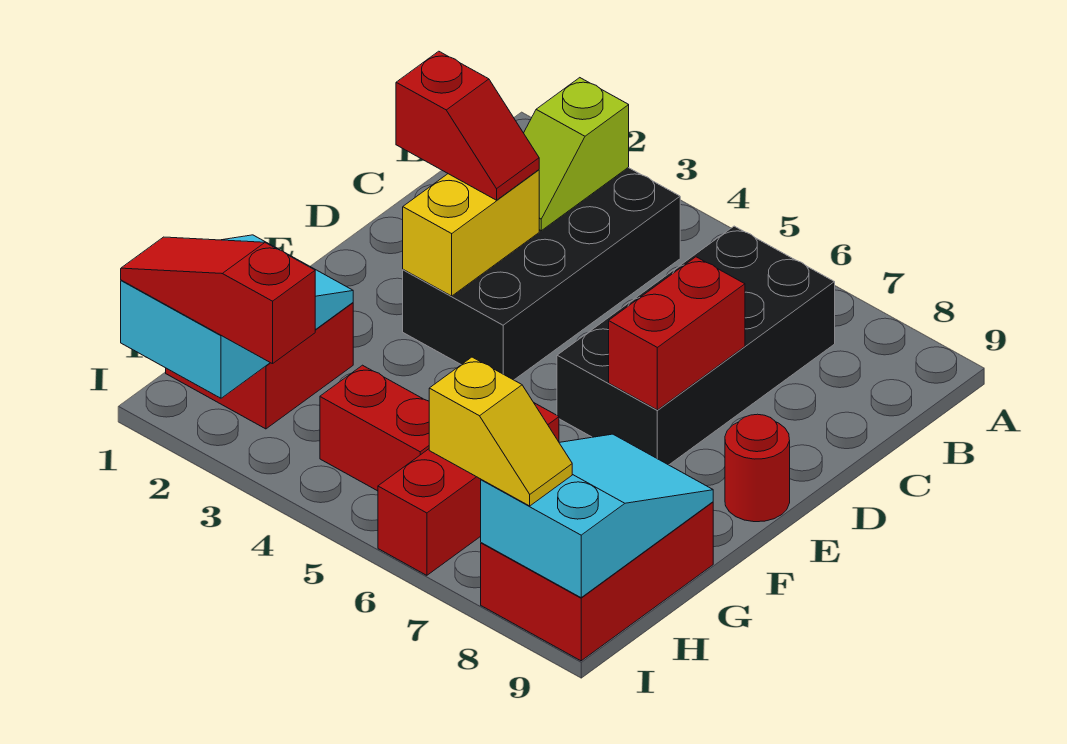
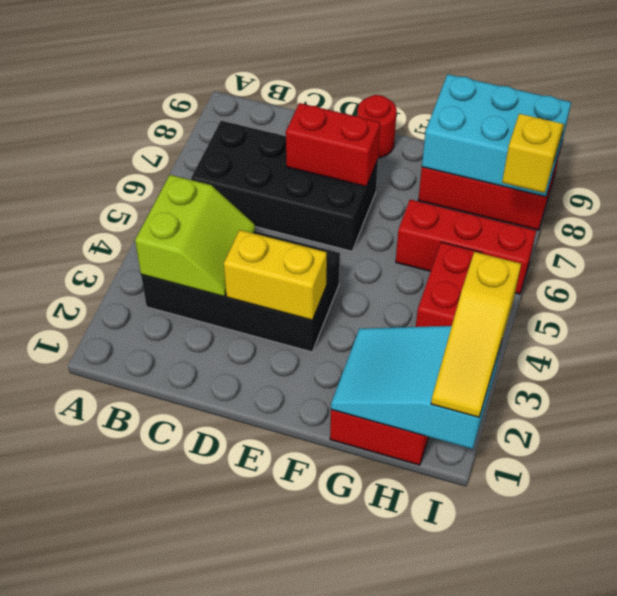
lime 1x2 slope [524,78,629,231] -> lime 2x2 slope [135,175,255,296]
red 1x2 slope [396,51,539,200] -> none
cyan 2x3 slope [481,434,713,598] -> cyan 2x3 brick [422,74,571,197]
red 1x3 slope [121,237,315,364] -> yellow 1x3 slope [431,252,521,417]

